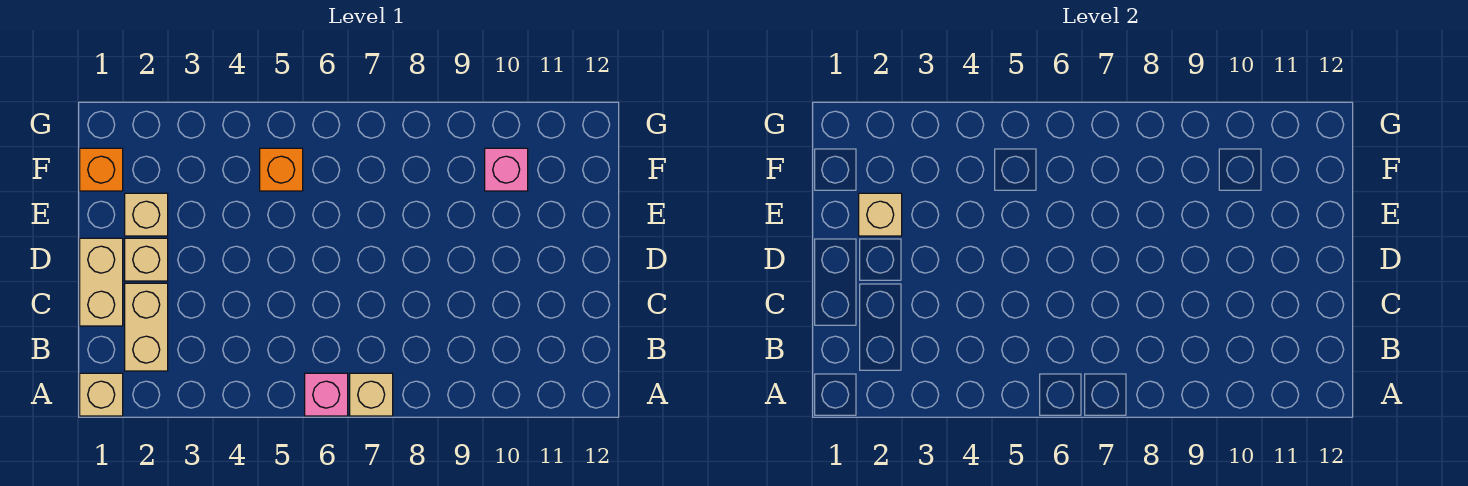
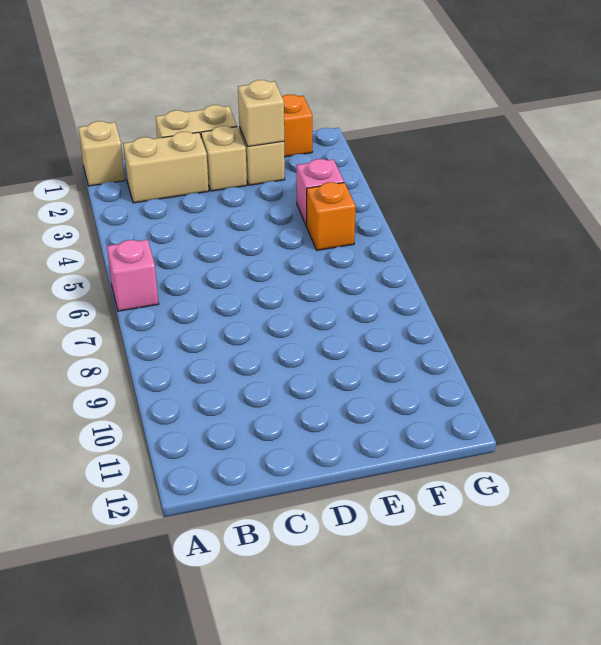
tan 1x1 brick [350,373,393,416] -> none
pink 1x1 brick [485,148,528,191] -> pink 1x1 brick moved to [296,159,344,226]

